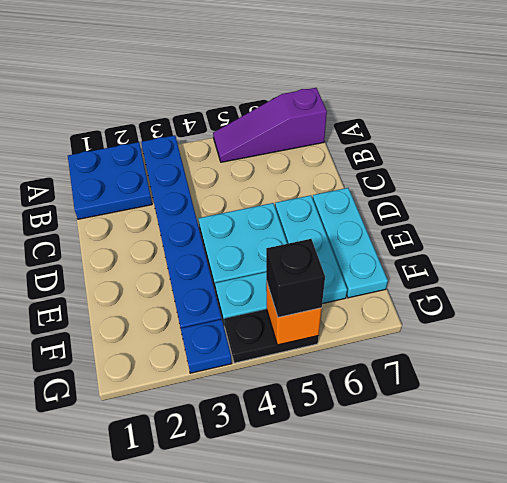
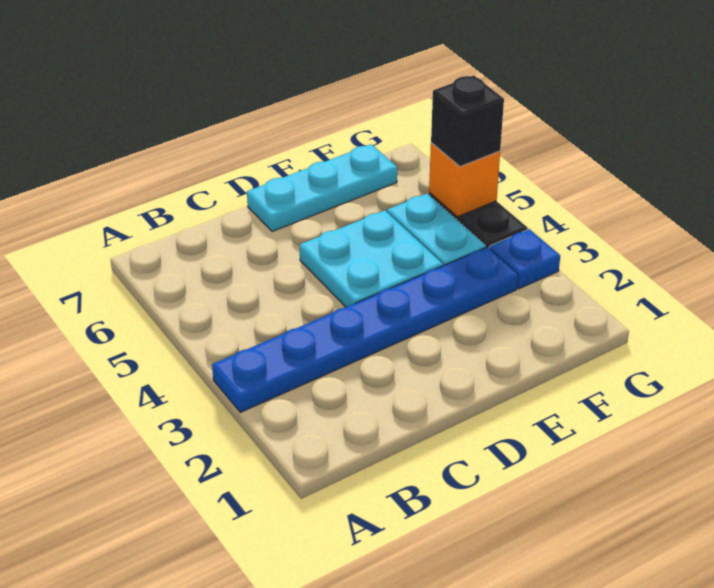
blue 2x2 plate [68,142,152,219] -> none
purple 1x3 slope [213,88,327,162] -> none
cyan 1x3 plate [275,195,347,304] -> none

